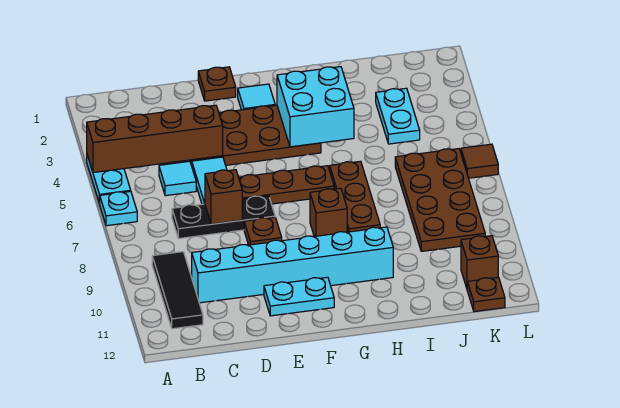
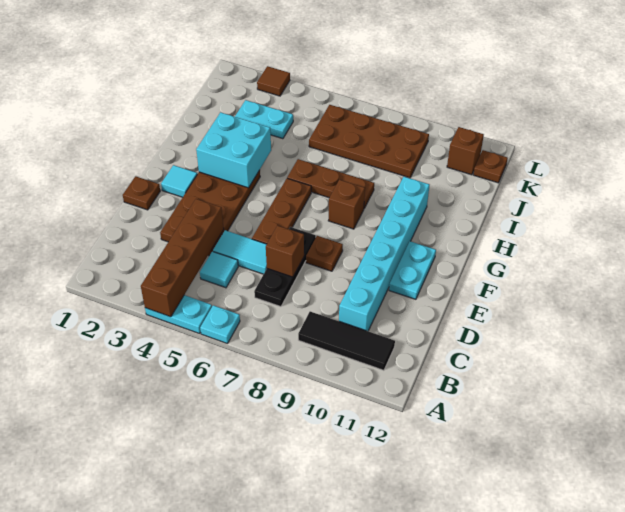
brown 1x1 tile [461,144,498,178] -> brown 1x1 tile moved to [257,66,290,96]

